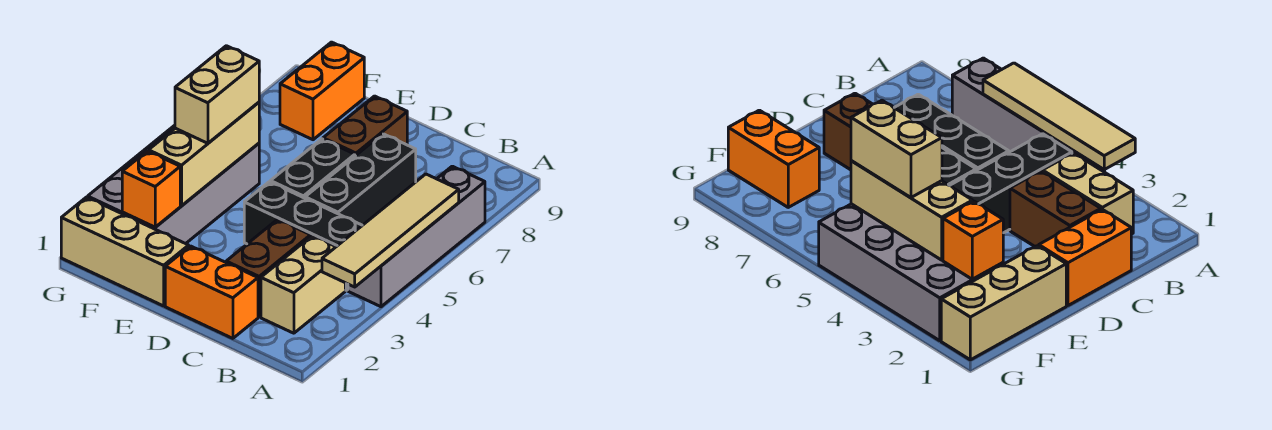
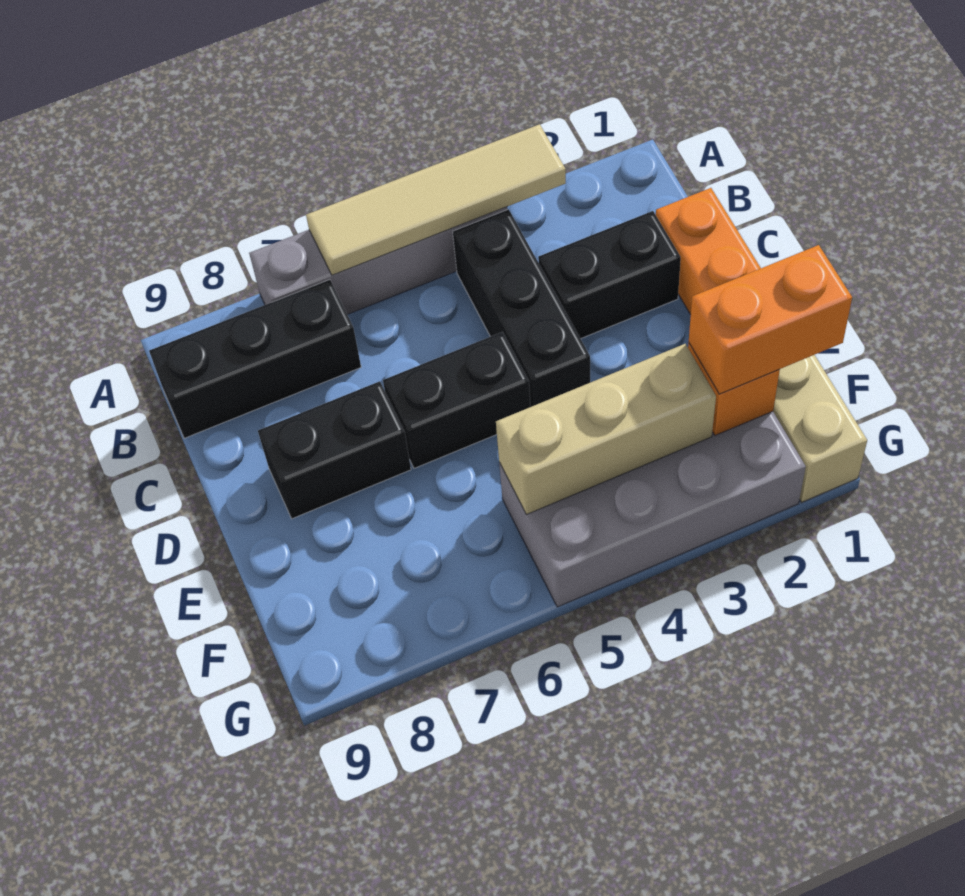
tan 1x2 brick [261,236,345,333] -> none
brown 1x2 brick [226,219,311,317] -> black 1x2 brick [538,211,681,339]
black 1x3 brick [305,134,416,225] -> black 1x3 brick moved to [149,280,361,438]
brown 1x2 brick [323,96,407,156] -> black 1x2 brick [258,381,411,519]
tan 1x2 brick [175,46,259,143] -> none
orange 1x2 brick [280,42,364,140] -> orange 1x2 brick moved to [689,245,852,394]

